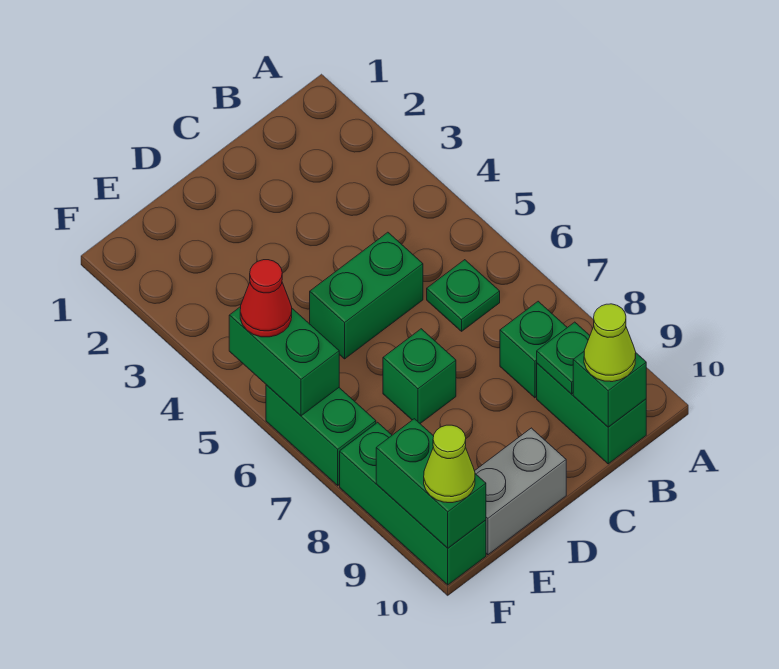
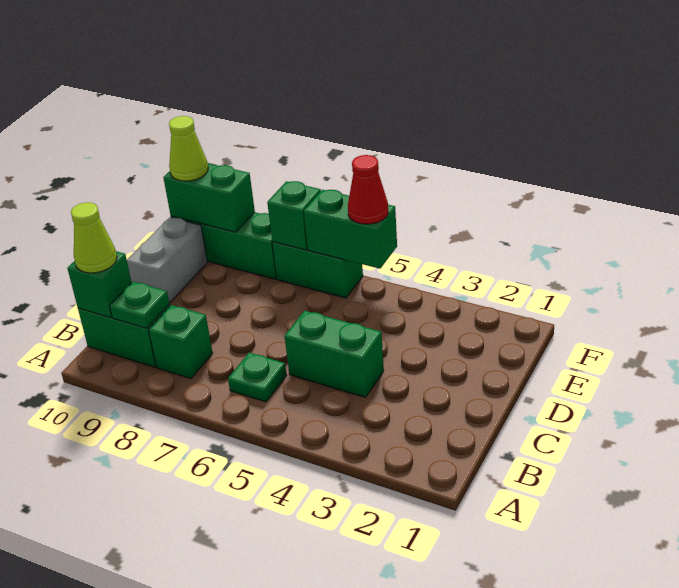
green 1x2 brick [310,232,423,359] -> green 1x2 brick turned to [285,311,384,397]
green 1x1 brick [383,329,456,423] -> green 1x1 brick moved to [267,181,321,250]

